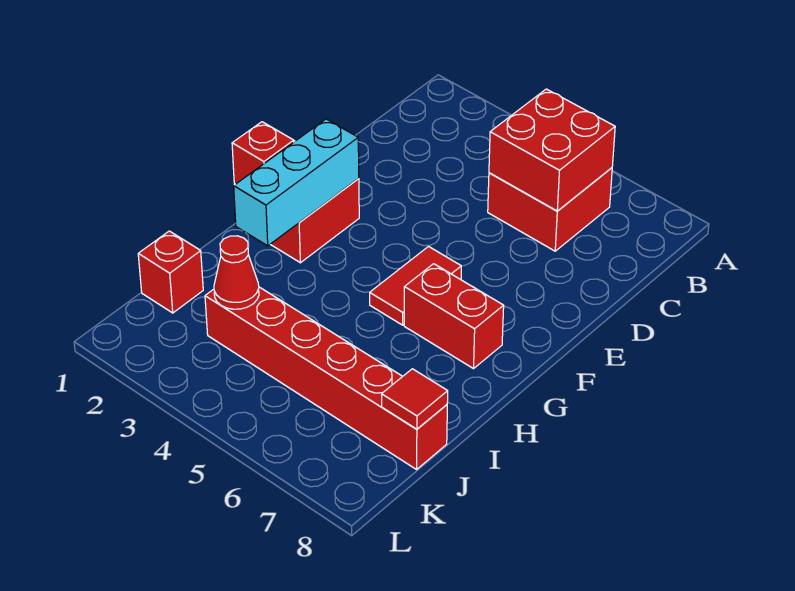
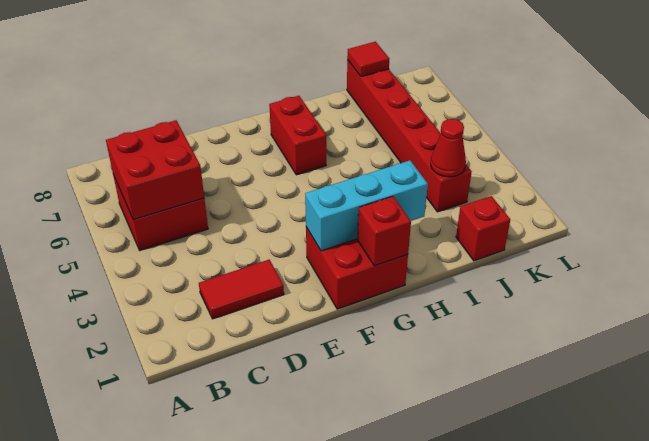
red 1x2 tile [370,247,461,325] -> red 1x2 tile moved to [199,260,284,319]

